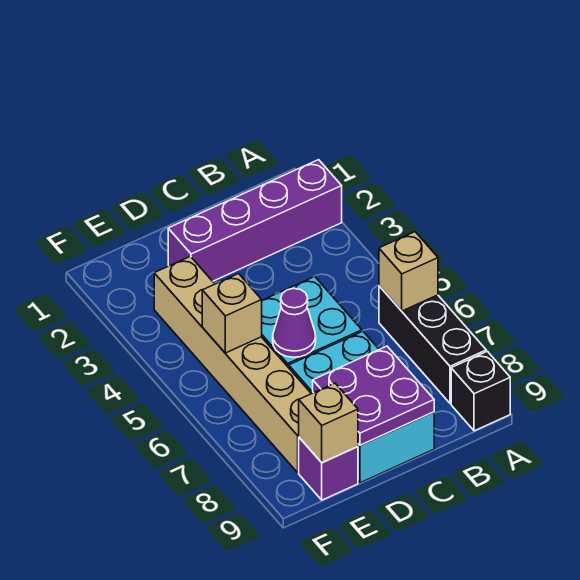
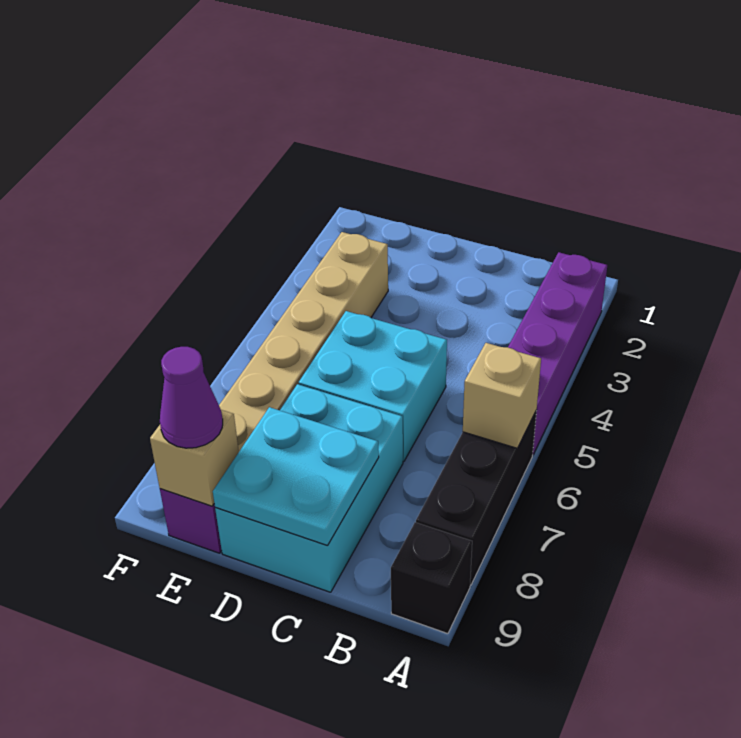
purple 1x4 brick [168,160,342,281] -> purple 1x4 brick turned to [508,252,607,454]
purple 2x2 plate [313,346,434,445] -> cyan 2x2 plate [213,407,379,546]
purple 1x1 cone [273,288,316,357] -> purple 1x1 cone moved to [160,347,223,448]
tan 1x1 brick [202,274,262,353] -> none

